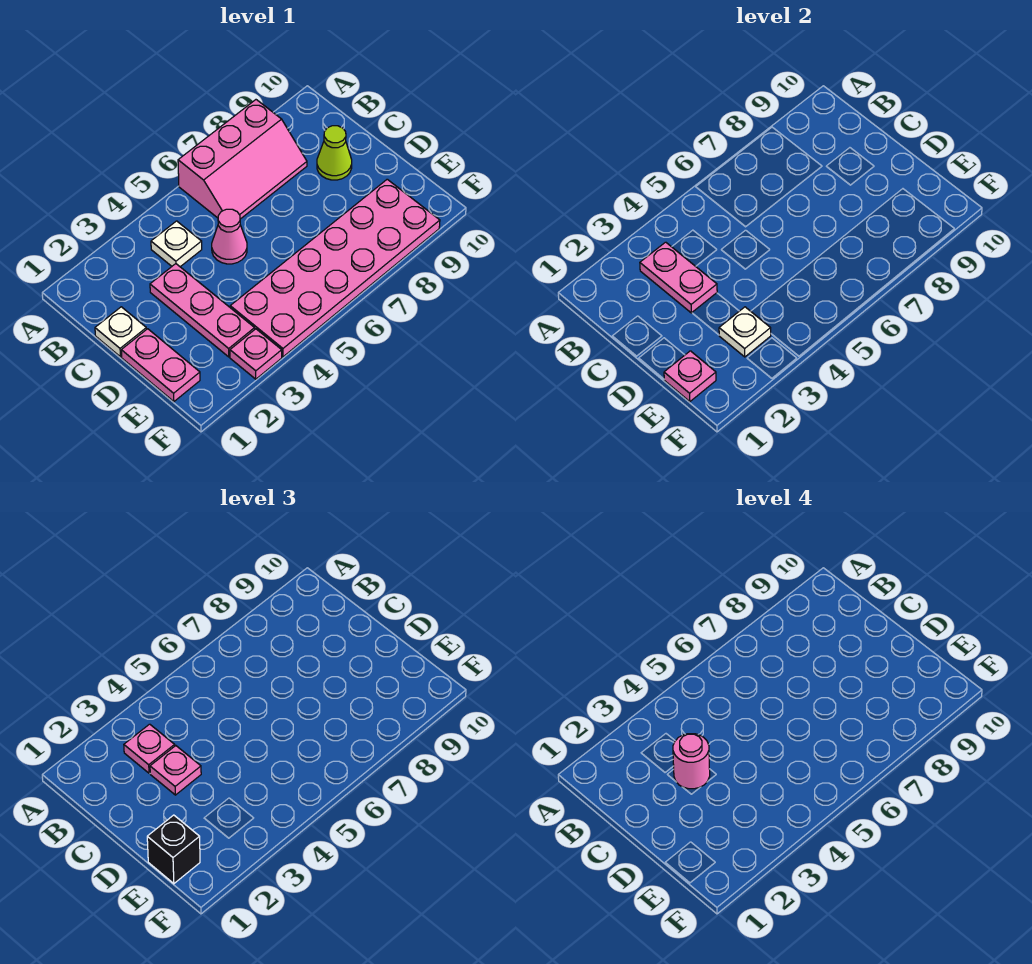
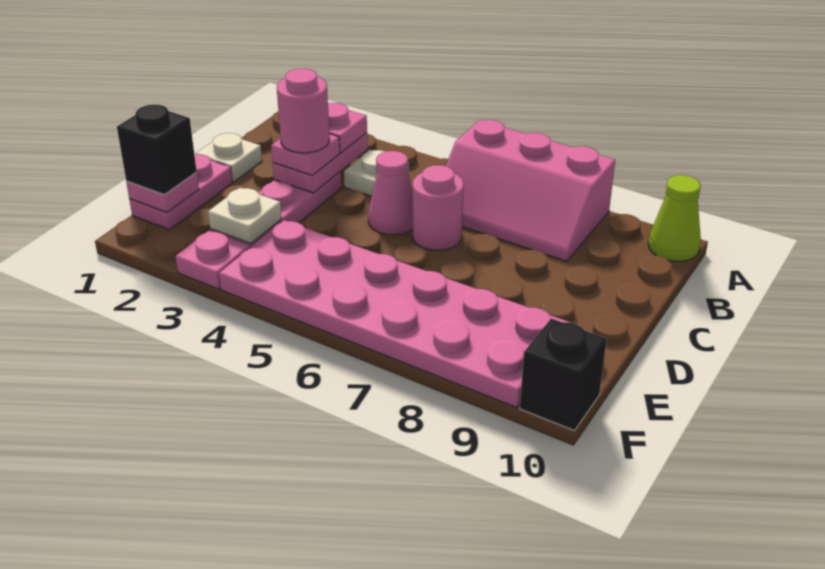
none -> pink 1x1 round brick [413,165,464,250]
lime 1x1 cone [317,126,352,180] -> lime 1x1 cone moved to [648,175,701,261]
none -> black 1x1 brick [520,318,607,431]

